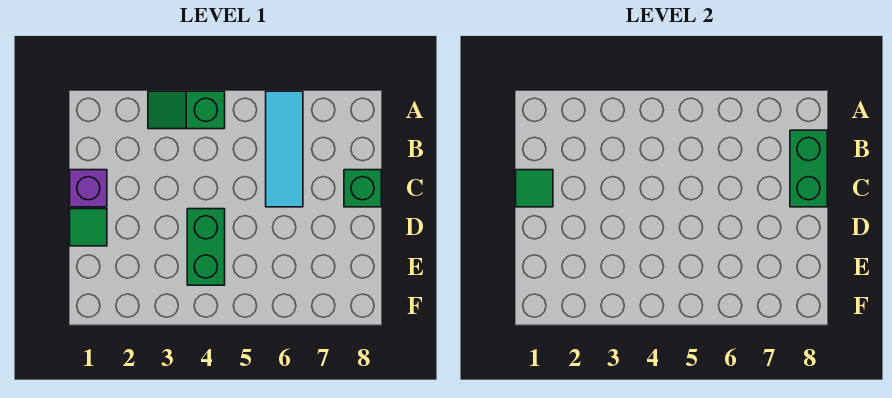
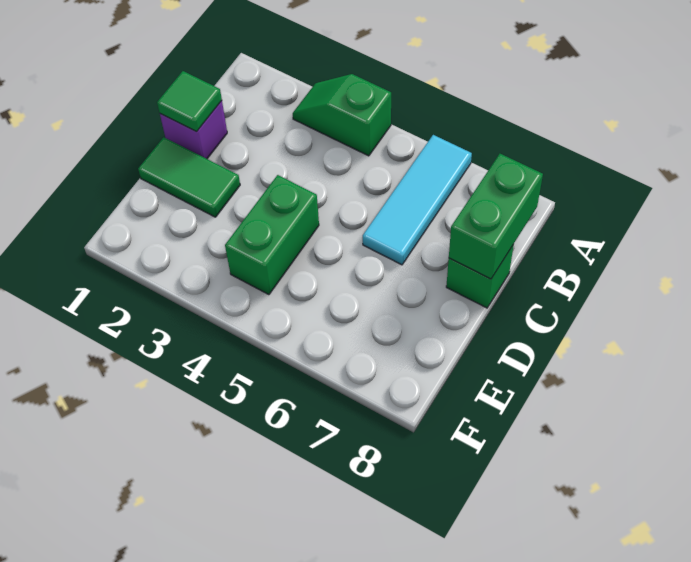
green 1x1 tile [70,209,107,246] -> green 1x2 tile [138,137,240,217]

